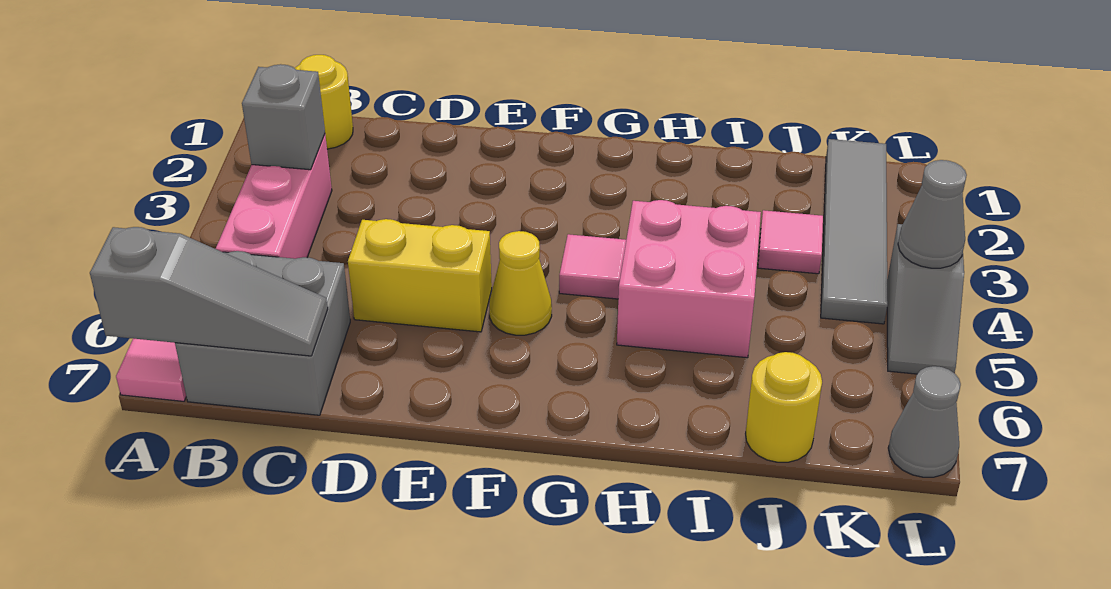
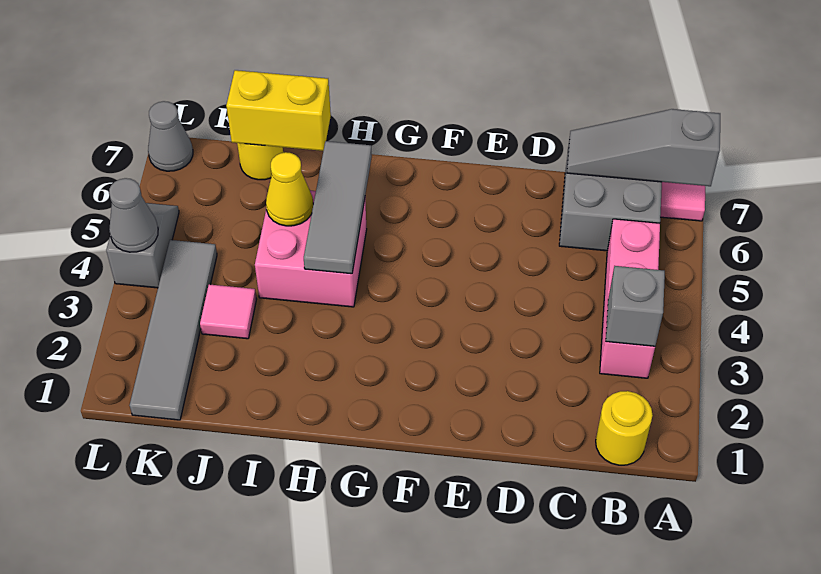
yellow 1x2 brick [348,219,492,332] -> yellow 1x2 brick moved to [226,70,331,151]
yellow 1x1 cone [489,231,552,335] -> yellow 1x1 cone moved to [266,152,313,226]
pink 1x1 tile [559,234,626,299] -> none
none -> grey 1x3 tile [304,141,372,274]

